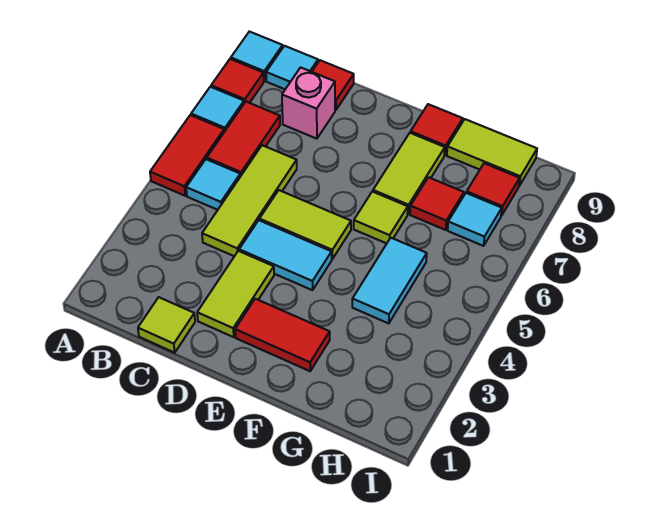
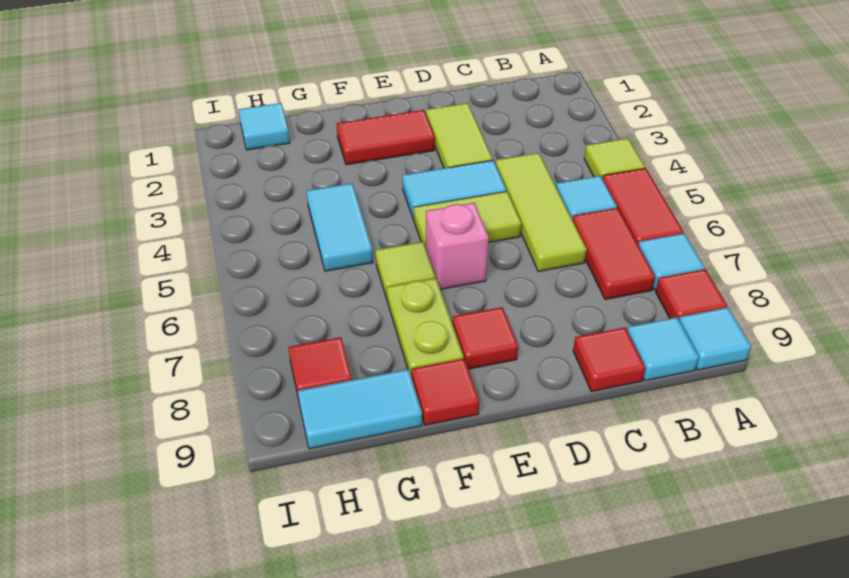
lime 1x1 tile [138,297,195,353] -> lime 1x1 tile moved to [584,138,645,177]
pink 1x1 brick [282,67,335,139] -> pink 1x1 brick moved to [426,203,489,289]
lime 1x2 tile [373,133,445,214] -> lime 1x2 plate [387,278,464,377]
red 1x1 tile [410,177,464,230] -> red 1x1 tile moved to [452,307,518,369]
lime 1x2 tile [447,119,537,186] -> cyan 1x2 tile [298,369,422,449]
cyan 1x1 tile [448,193,502,246] -> cyan 1x1 tile moved to [239,103,290,150]

